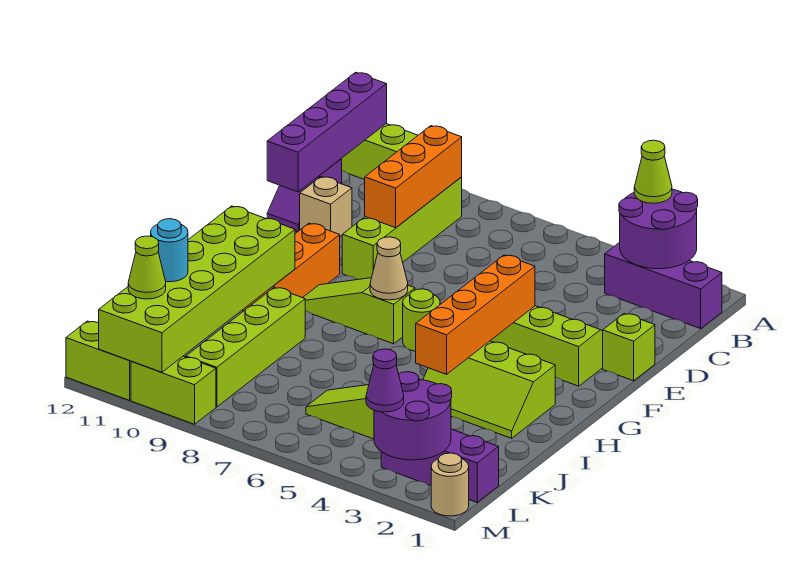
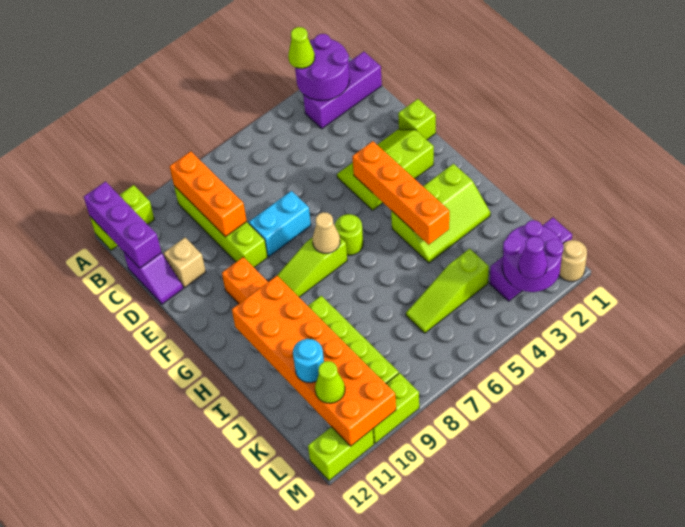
purple 1x4 brick [267,72,387,192] -> purple 1x3 brick [84,182,161,268]
none -> cyan 1x2 brick [249,191,311,257]
lime 2x6 brick [99,206,295,372] -> orange 2x6 brick [232,276,396,446]

